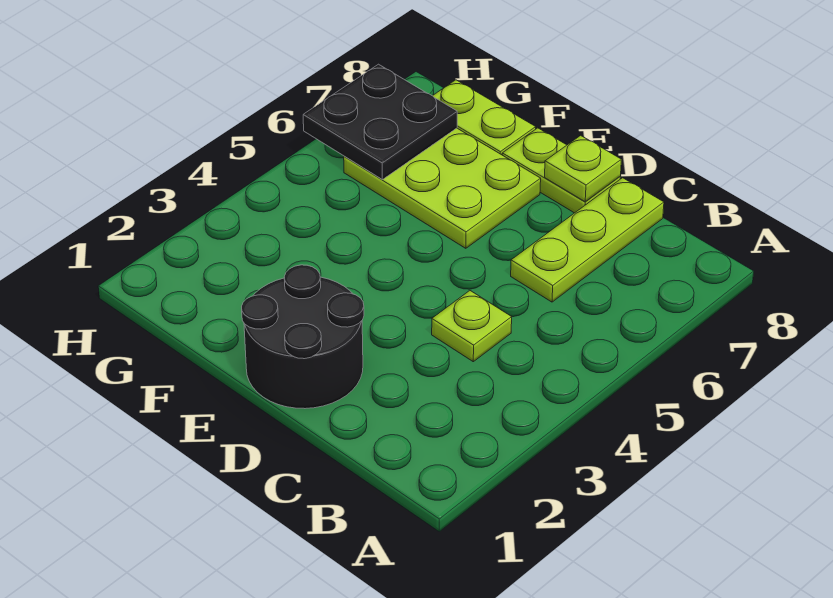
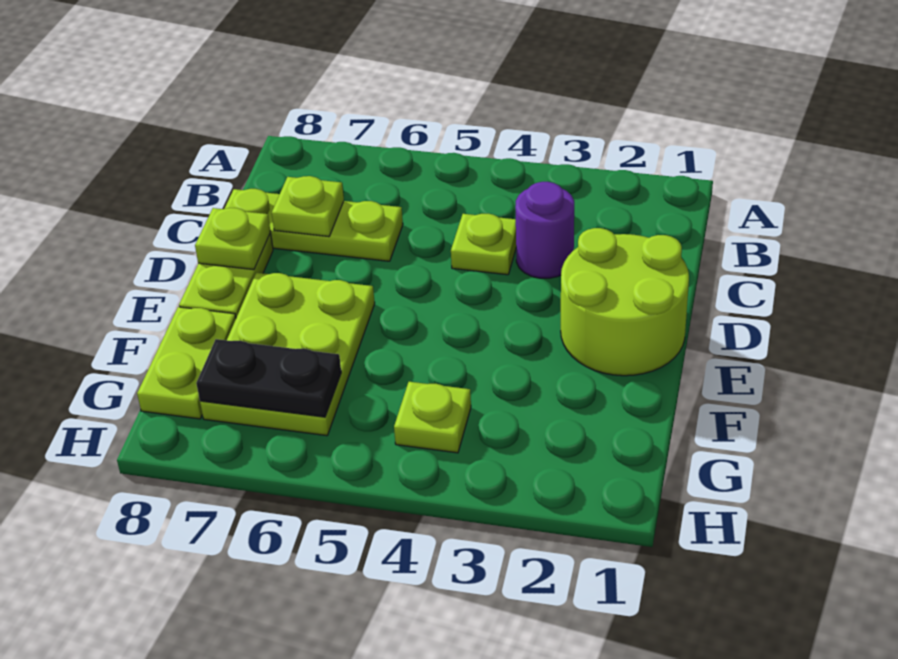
none -> purple 1x1 round brick [515,182,574,278]
none -> lime 1x1 plate [272,176,344,237]
black 2x2 round brick [242,265,364,409] -> lime 2x2 round brick [561,228,689,376]
none -> lime 1x1 plate [394,382,471,453]
black 2x2 plate [303,64,457,180] -> black 1x2 plate [196,339,341,417]

